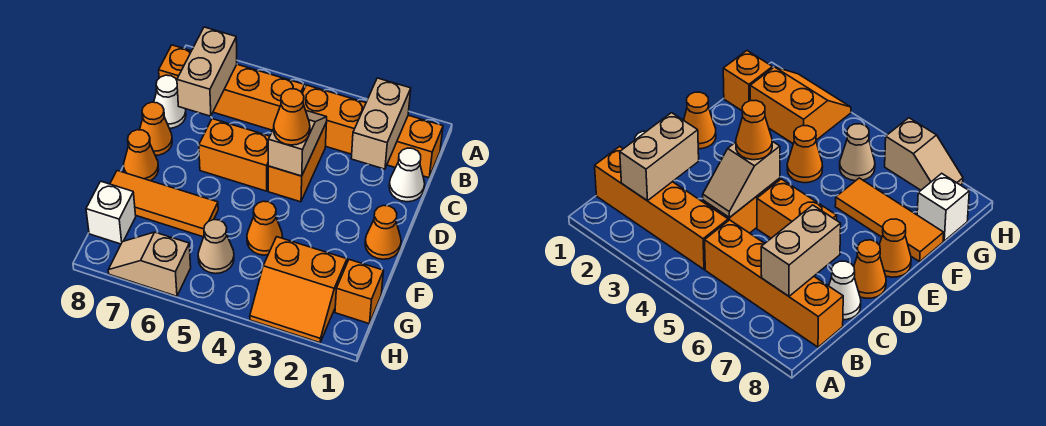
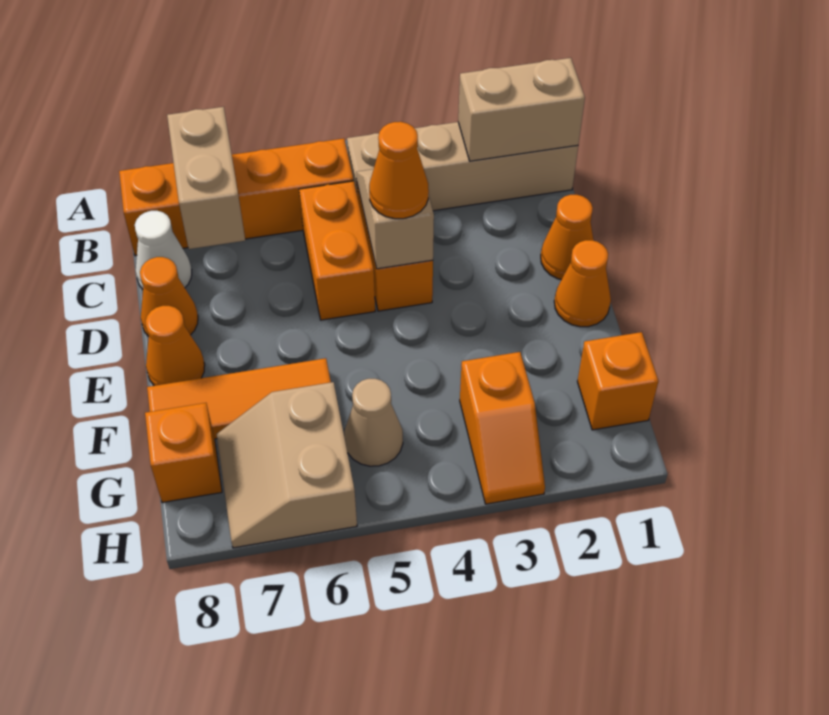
orange 1x4 brick [302,85,443,178] -> tan 1x4 brick [347,122,578,211]
tan 1x2 brick [351,78,411,169] -> tan 1x2 brick turned to [458,58,585,161]
white 1x1 cone [389,148,425,202] -> none
orange 1x2 brick [199,119,270,191] -> orange 1x2 brick turned to [299,181,375,320]
orange 1x1 cone [247,201,283,255] -> orange 1x1 cone moved to [541,195,594,280]
orange 2x2 slope [250,237,347,343] -> orange 1x2 slope [460,352,545,504]
white 1x1 brick [86,181,136,244] -> orange 1x1 brick [145,403,222,503]
tan 1x2 slope [108,232,191,296] -> tan 2x2 slope [217,382,357,548]

